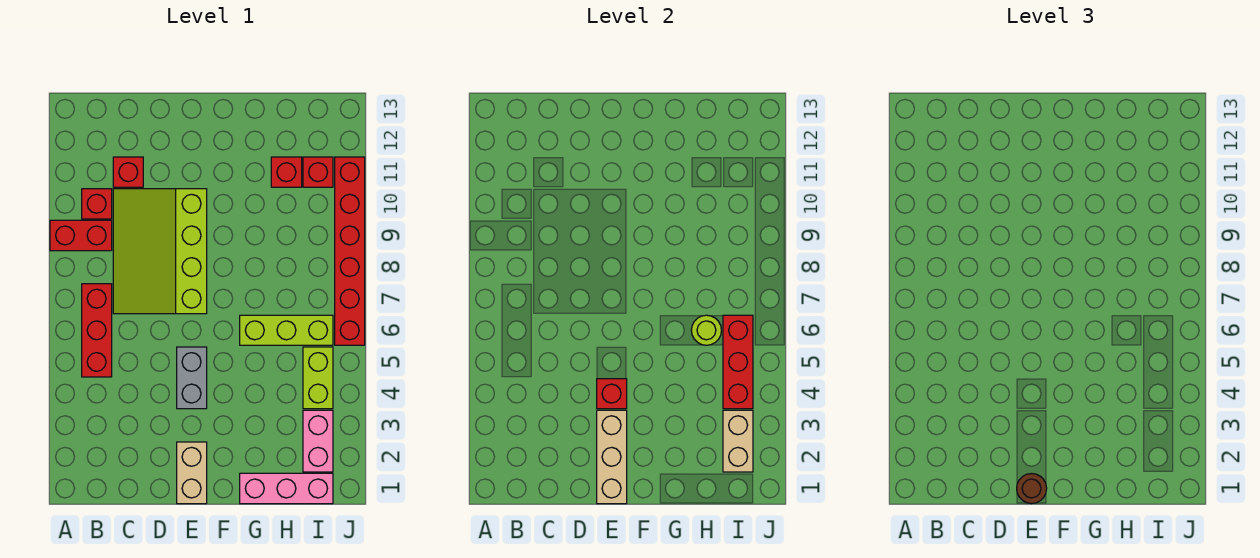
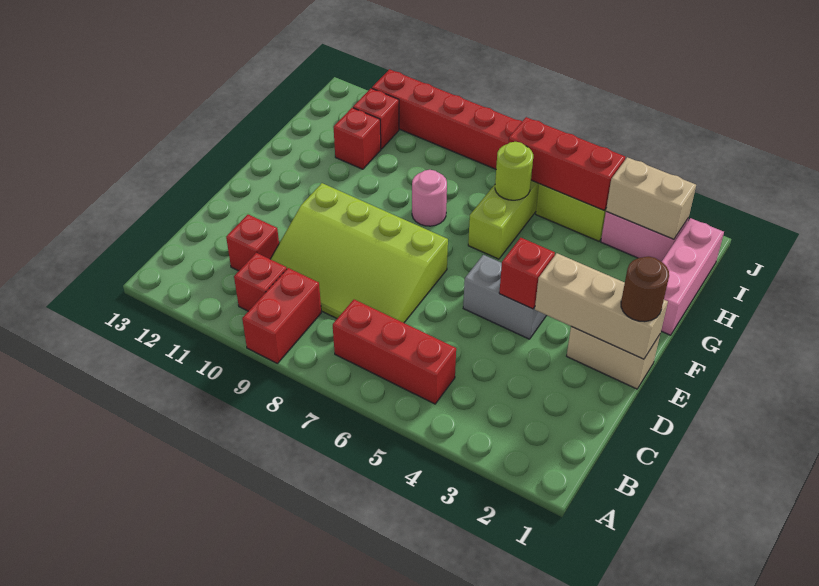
none -> pink 1x1 round brick [412,170,447,226]

